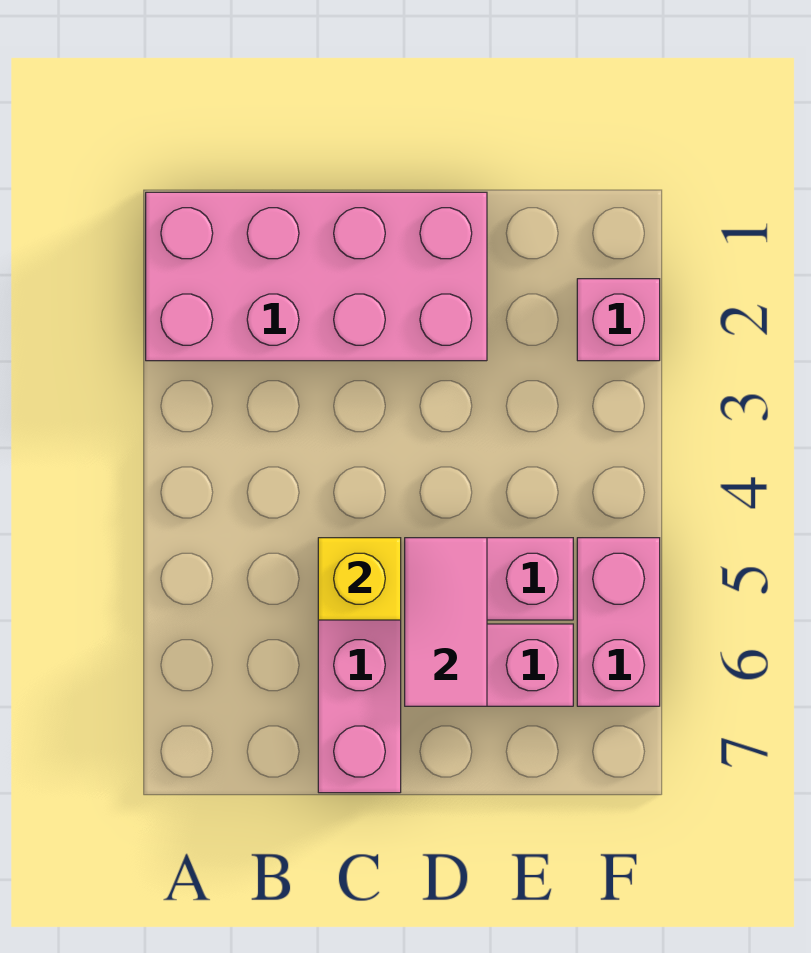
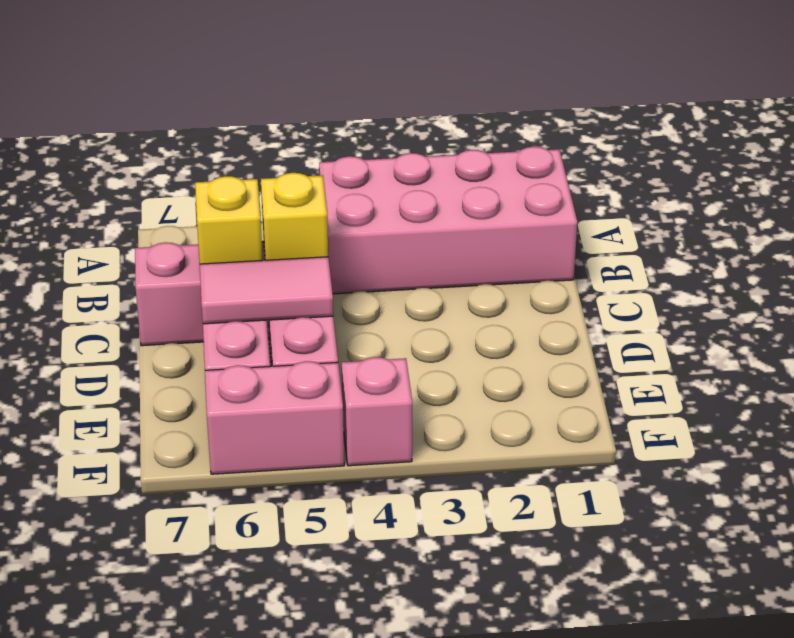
pink 2x4 brick [146,192,487,361] -> pink 2x4 brick turned to [319,147,577,294]
none -> yellow 1x1 brick [195,176,263,264]
pink 1x1 brick [577,279,660,361] -> pink 1x1 brick moved to [342,357,412,466]

